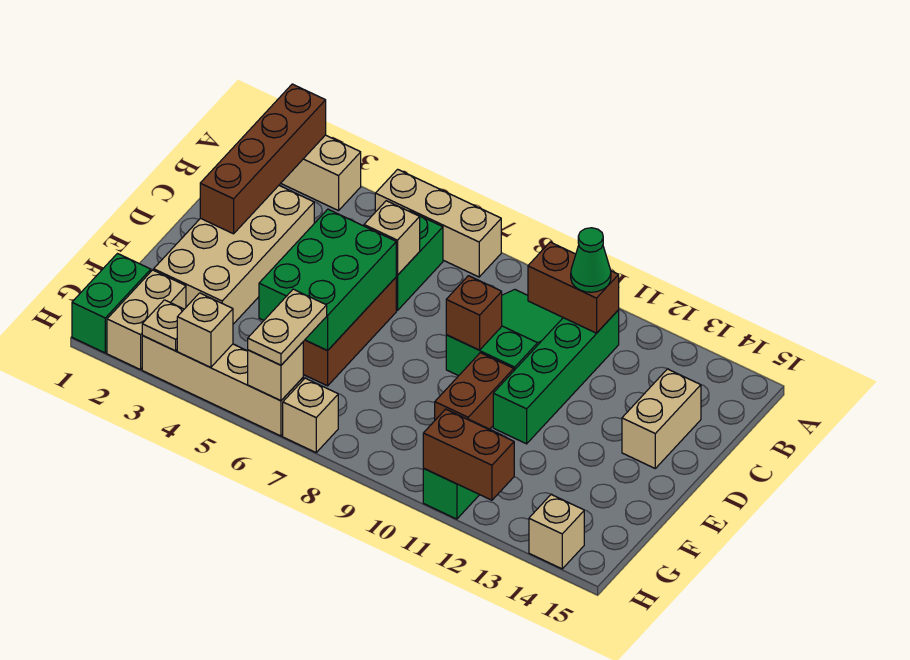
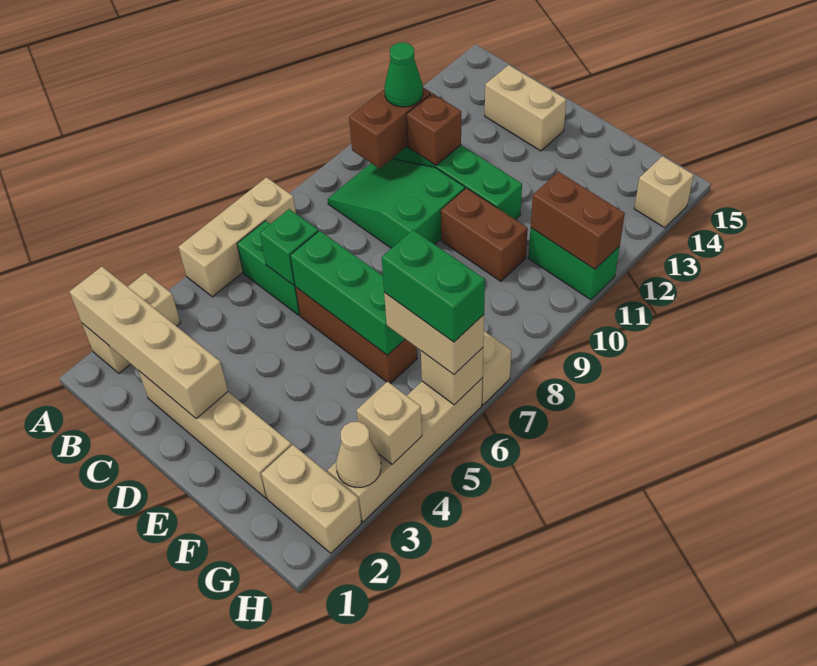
brown 1x4 brick [200,84,326,234] -> tan 1x4 brick [69,267,228,419]
tan 2x4 brick [154,186,314,324] -> tan 1x4 brick [138,370,292,498]
tan 1x1 brick [364,201,420,275] -> green 1x1 brick [260,209,318,285]
green 2x3 brick [259,209,396,351] -> green 1x3 brick [290,231,405,355]
brown 1x1 brick [446,276,502,350] -> brown 1x1 brick moved to [407,93,461,165]
green 1x2 brick [72,254,151,353] -> green 1x2 brick moved to [382,230,485,342]
tan 1x2 plate [248,289,327,365] -> tan 1x2 brick [384,293,484,374]
tan 1x1 plate [142,300,184,351] -> tan 1x1 cone [336,422,381,488]
brown 1x2 brick [423,409,514,500] -> brown 1x2 brick turned to [531,172,625,269]

